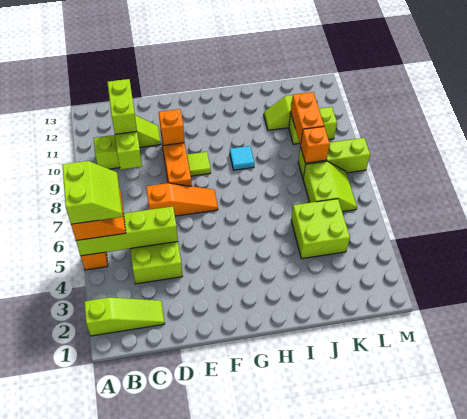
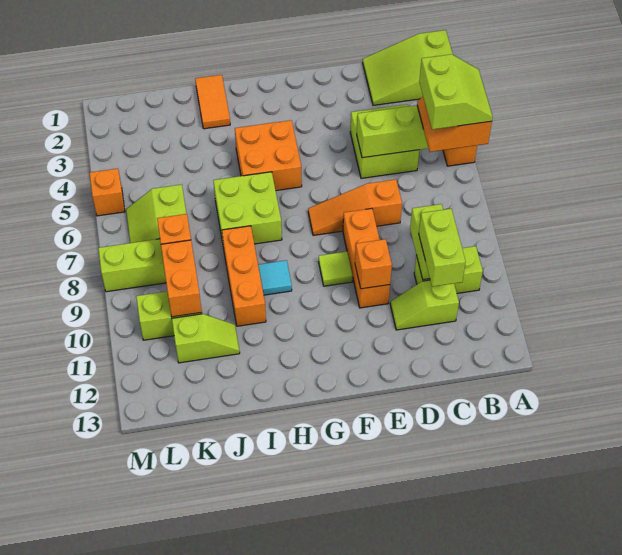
lime 1x3 slope [84,297,165,336] -> lime 2x3 slope [363,30,453,105]
lime 2x2 slope [62,161,123,224] -> lime 2x2 slope turned to [419,54,493,130]
none -> orange 2x2 brick [235,120,302,191]
none -> orange 1x2 tile [195,75,230,129]
none -> orange 1x3 brick [222,226,266,326]
lime 2x2 brick [291,199,350,259] -> lime 2x2 brick moved to [213,172,282,244]
none -> orange 1x1 brick [90,169,125,216]

